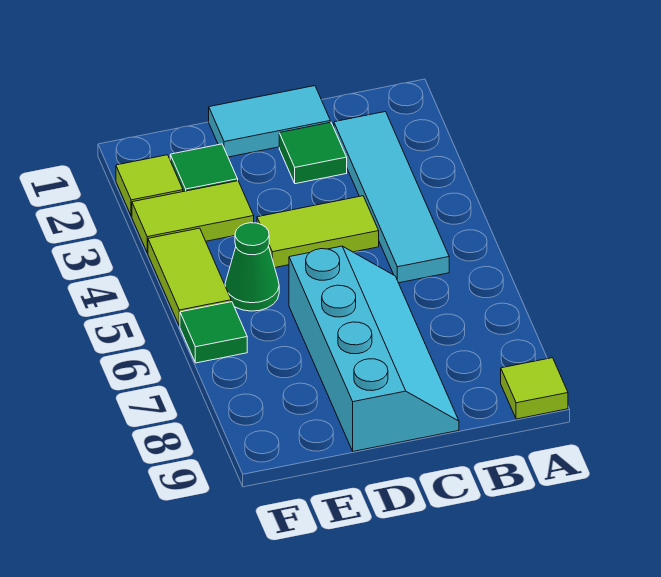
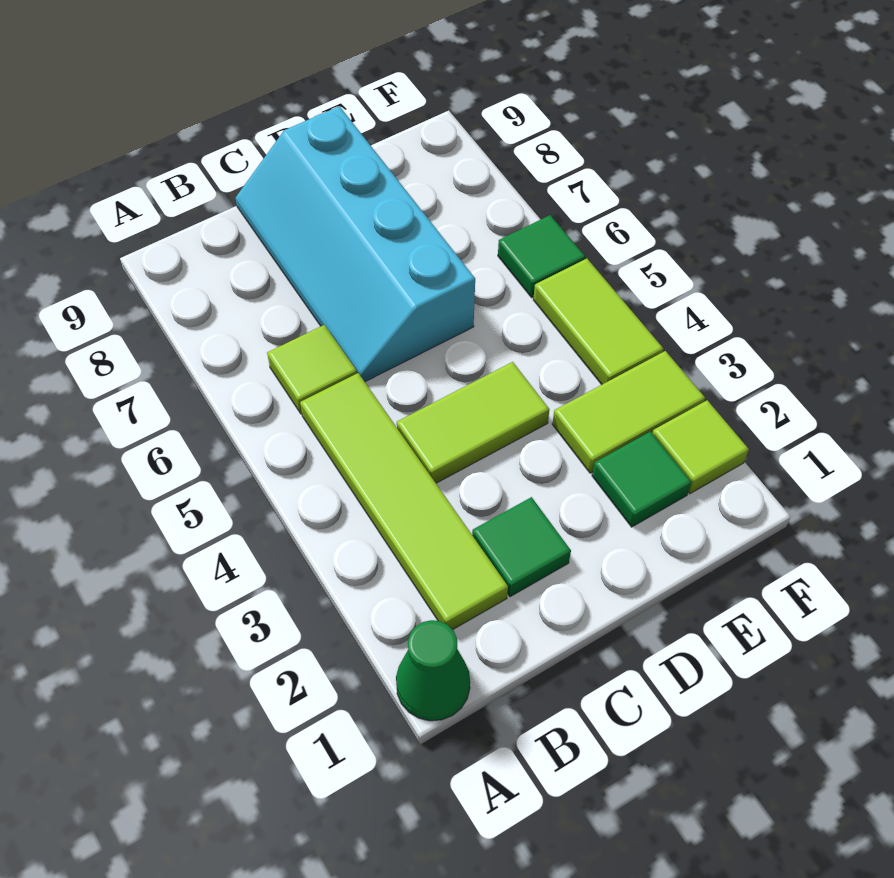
lime 1x1 tile [501,358,568,419] -> lime 1x1 tile moved to [267,325,357,414]
cyan 1x4 tile [334,112,449,283] -> lime 1x4 tile [300,373,508,630]
cyan 1x2 tile [209,86,330,157] -> none
green 1x1 cone [225,223,279,311] -> green 1x1 cone moved to [396,620,470,721]

